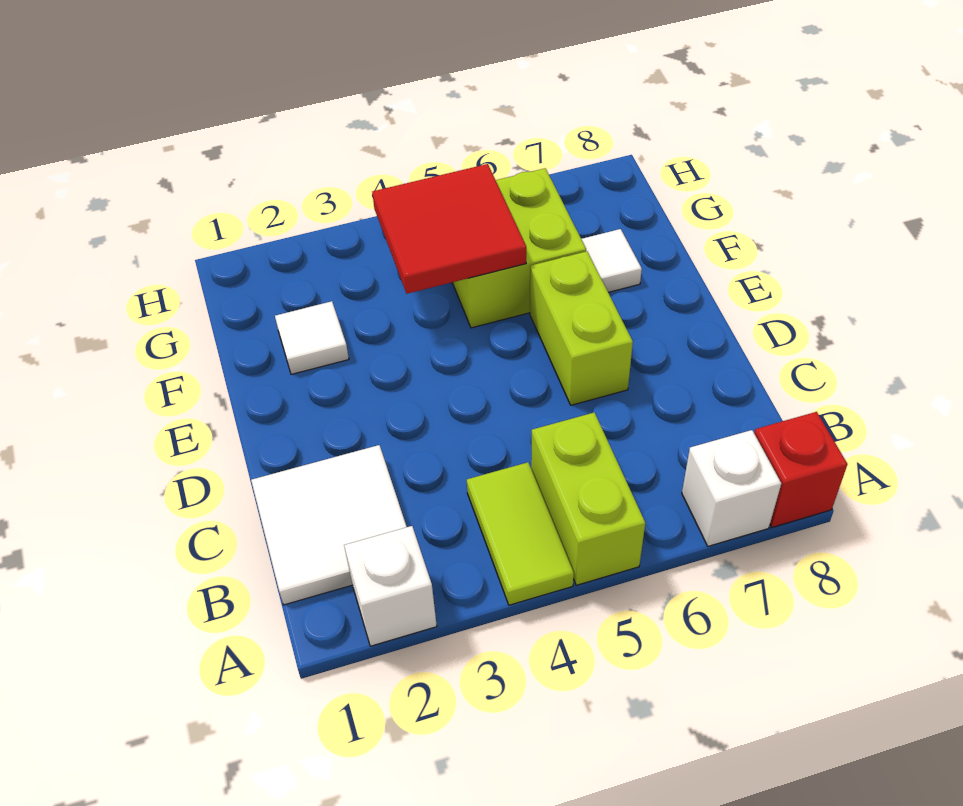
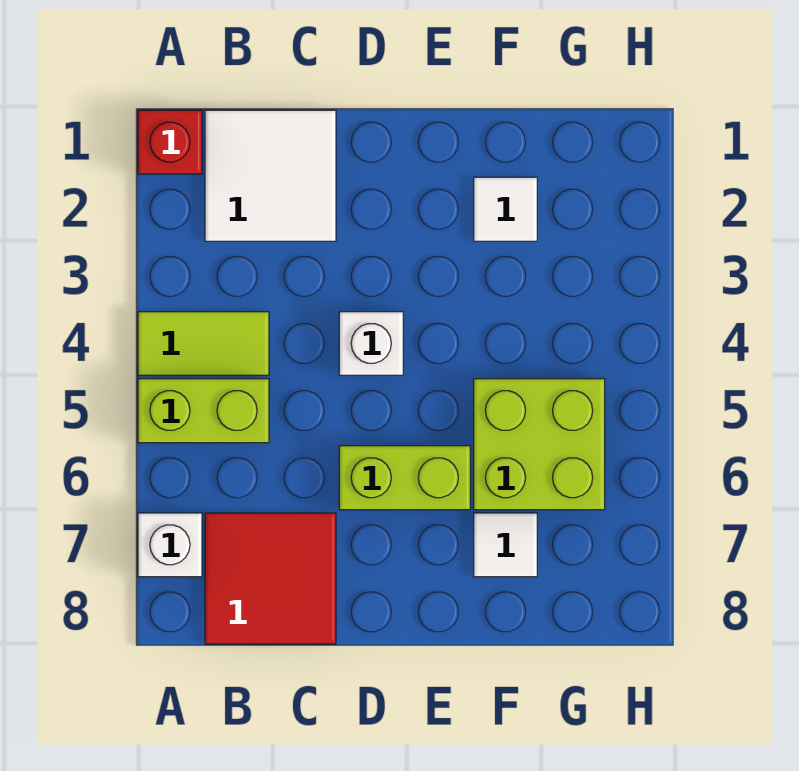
white 1x1 brick [344,526,437,646] -> white 1x1 brick moved to [339,312,403,375]
red 1x1 brick [754,412,848,527] -> red 1x1 brick moved to [138,110,202,174]
red 2x2 tile [372,164,526,294] -> red 2x2 tile moved to [205,513,336,644]

